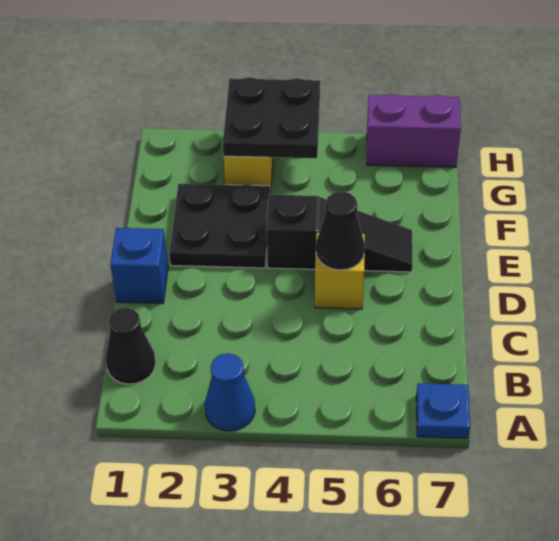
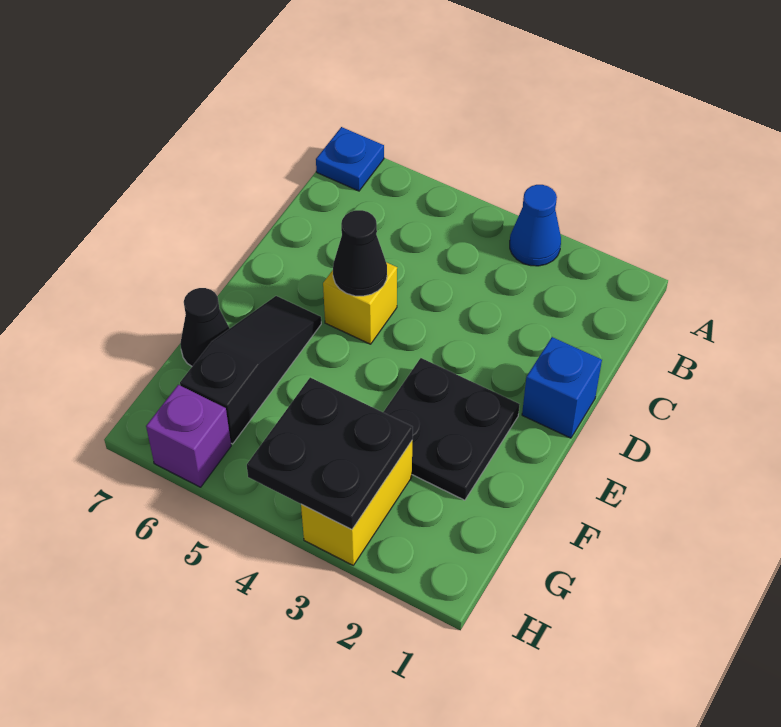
black 1x1 cone [106,308,156,384] -> black 1x1 cone moved to [180,288,230,366]
black 1x3 slope [266,194,413,272] -> black 1x3 slope turned to [180,296,321,444]
purple 1x2 brick [366,94,461,167] -> purple 1x1 brick [146,385,231,487]

